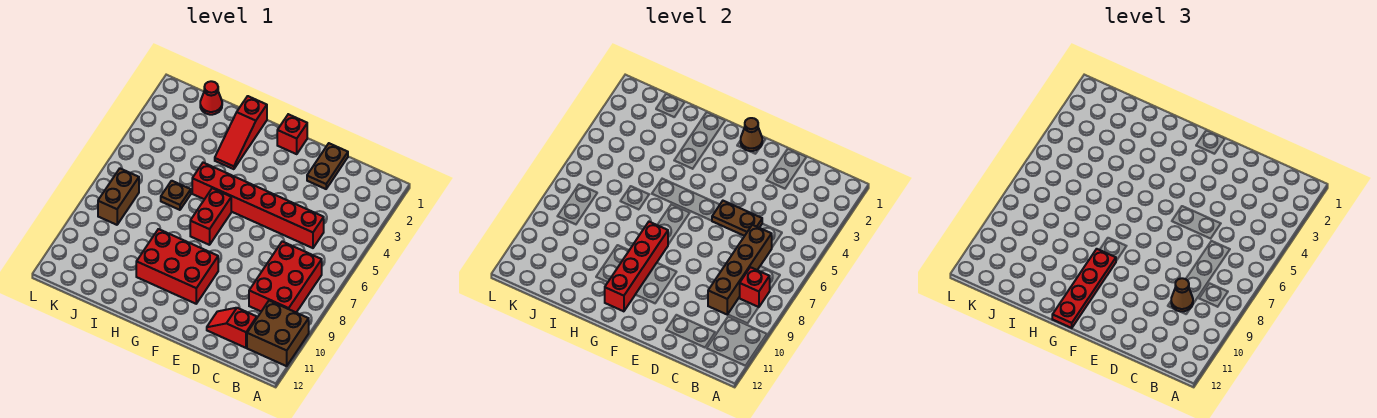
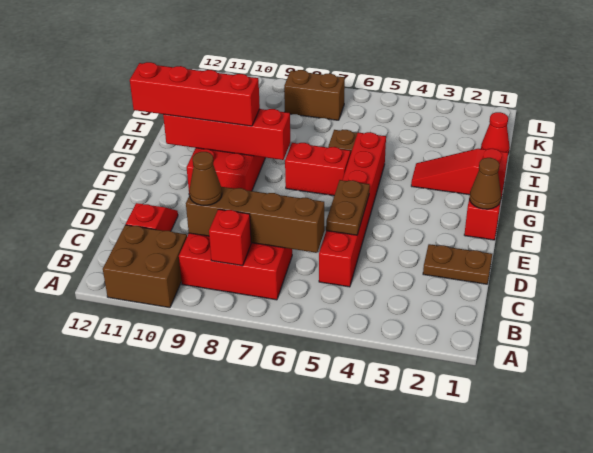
red 1x4 plate [1052,249,1116,328] -> red 1x4 brick [130,62,260,126]

